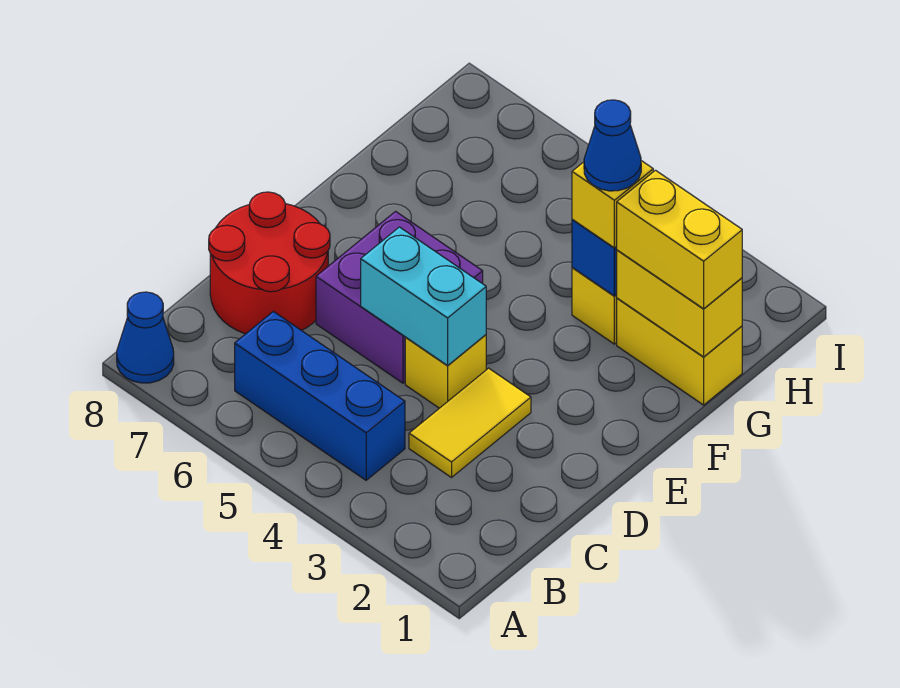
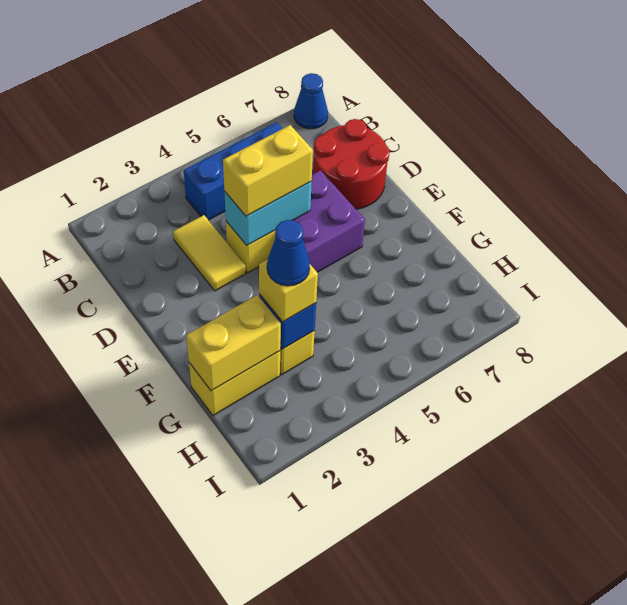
yellow 1x2 brick [617,170,742,309] -> yellow 1x2 brick moved to [223,125,313,216]

